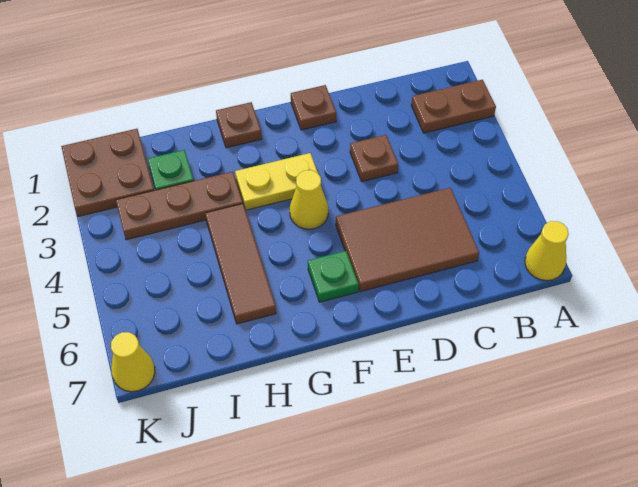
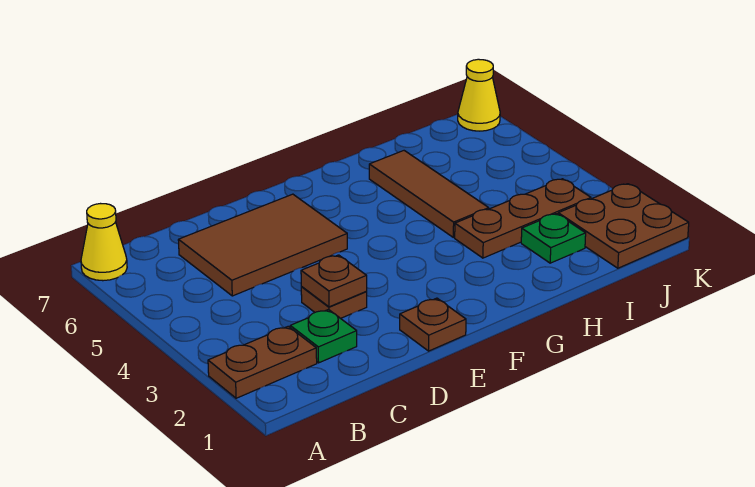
yellow 1x2 plate [235,153,318,210] -> none
yellow 1x1 cone [290,170,328,229] -> none
green 1x1 plate [308,251,359,302] -> green 1x1 plate moved to [290,310,357,363]
brown 1x1 plate [216,102,262,148] -> brown 1x1 plate moved to [301,255,367,307]

